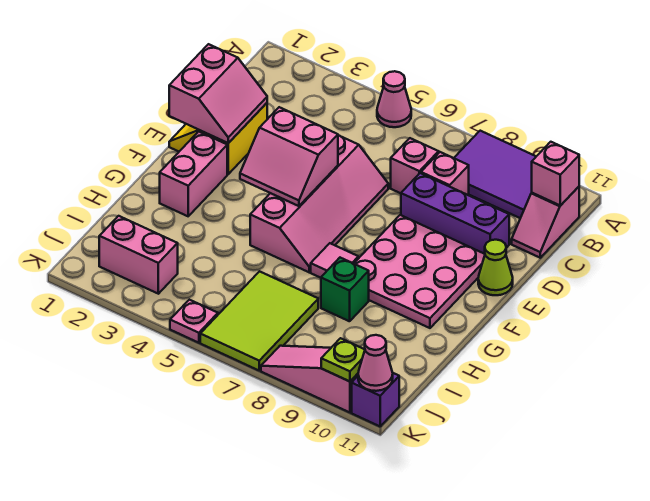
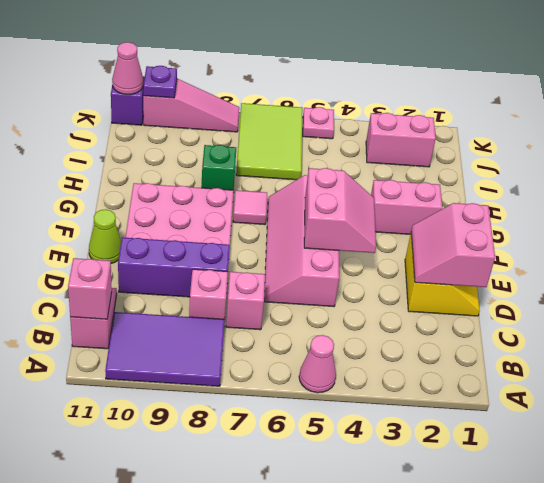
pink 2x2 slope [240,107,338,206] -> pink 2x2 slope turned to [304,168,376,253]
pink 1x2 brick [160,131,227,216] -> pink 1x2 brick turned to [371,180,442,234]
lime 1x1 plate [321,338,365,381] -> purple 1x1 plate [143,66,177,98]

